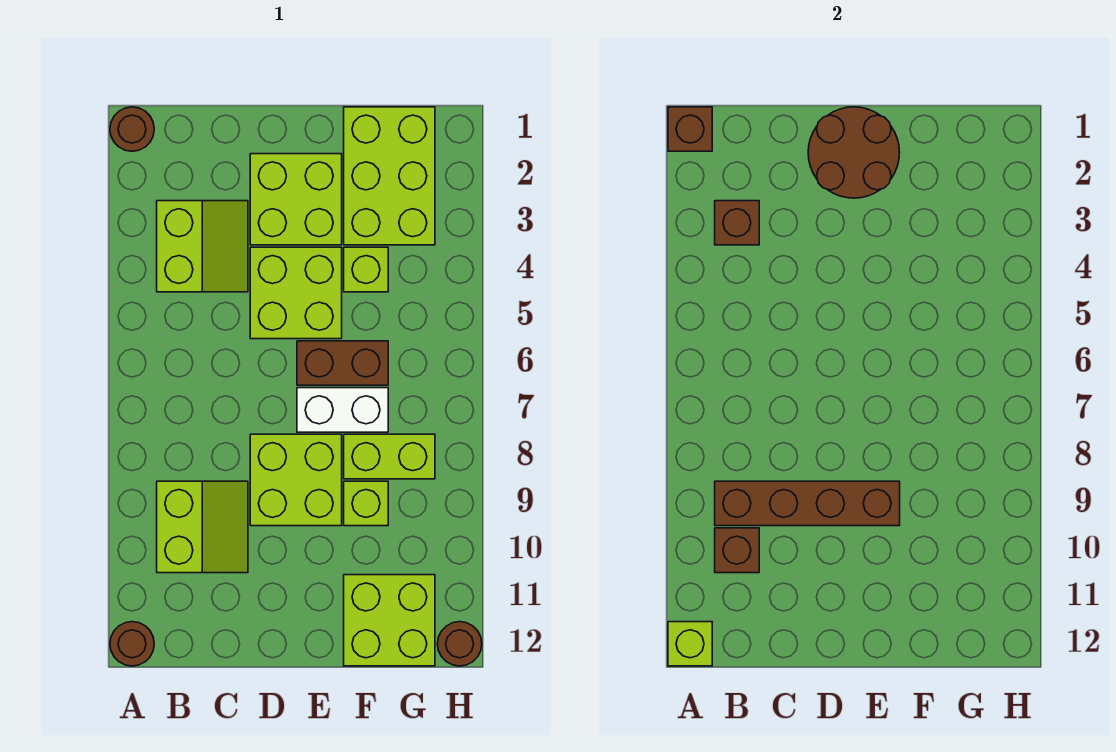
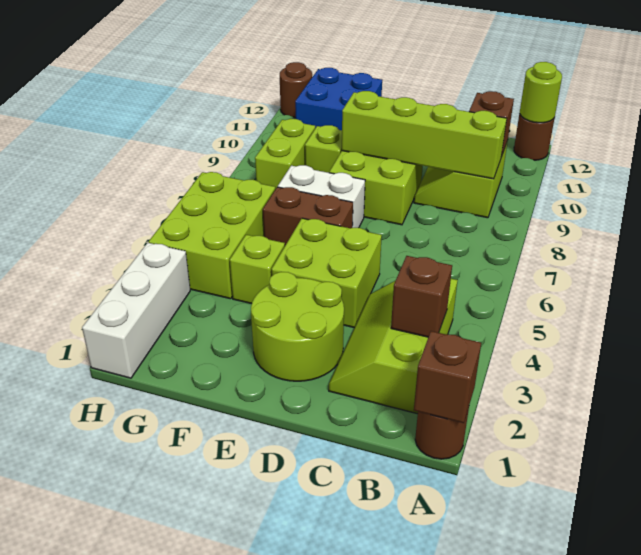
lime 1x1 brick [668,622,712,666] -> lime 1x1 round brick [520,62,562,123]
lime 2x2 slope [157,201,248,292] -> lime 2x3 slope [329,279,458,414]
brown 1x4 brick [715,481,900,526] -> lime 1x4 brick [342,91,507,179]
brown 2x2 round brick [808,107,900,198] -> none
lime 2x2 brick [250,154,342,245] -> lime 2x2 round brick [251,272,344,381]
lime 2x3 brick [344,107,435,245] -> lime 2x3 brick moved to [149,172,275,299]
lime 1x2 brick [344,434,435,479] -> lime 1x2 brick turned to [255,119,315,189]
lime 2x2 brick [344,575,435,666] -> blue 2x2 brick [295,68,382,130]
none -> white 1x3 brick [82,243,190,378]

